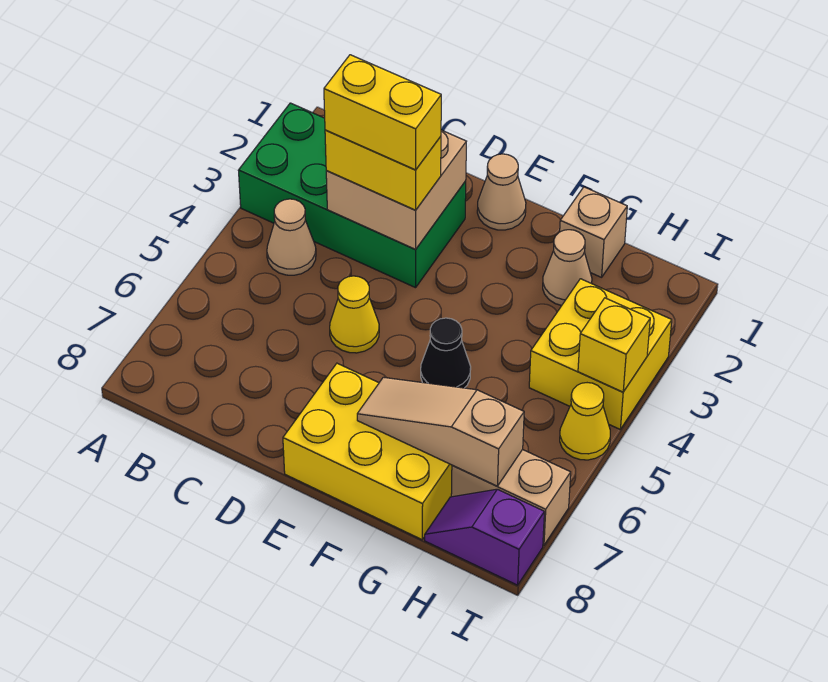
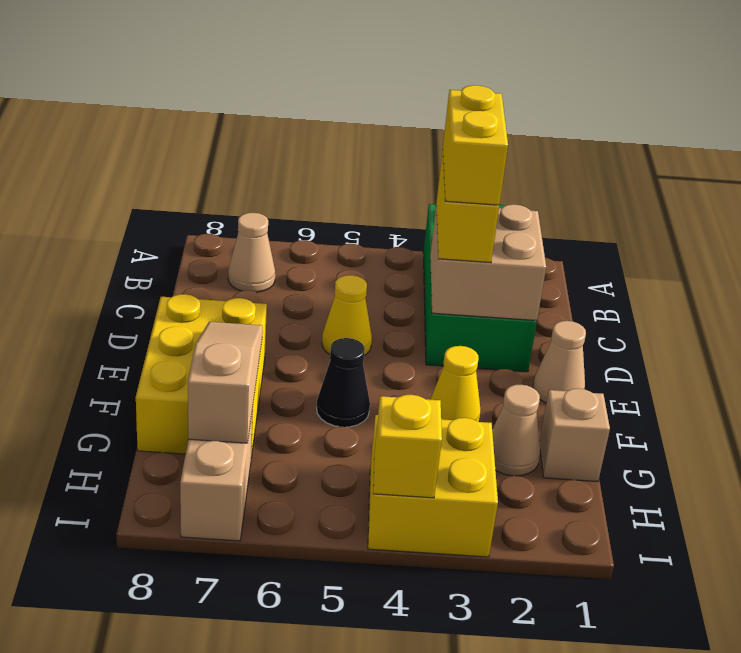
tan 1x1 cone [267,199,316,275] -> tan 1x1 cone moved to [228,213,275,292]
purple 1x2 slope [425,489,544,585] -> none
yellow 1x1 cone [560,383,610,460] -> yellow 1x1 cone moved to [430,346,481,422]

